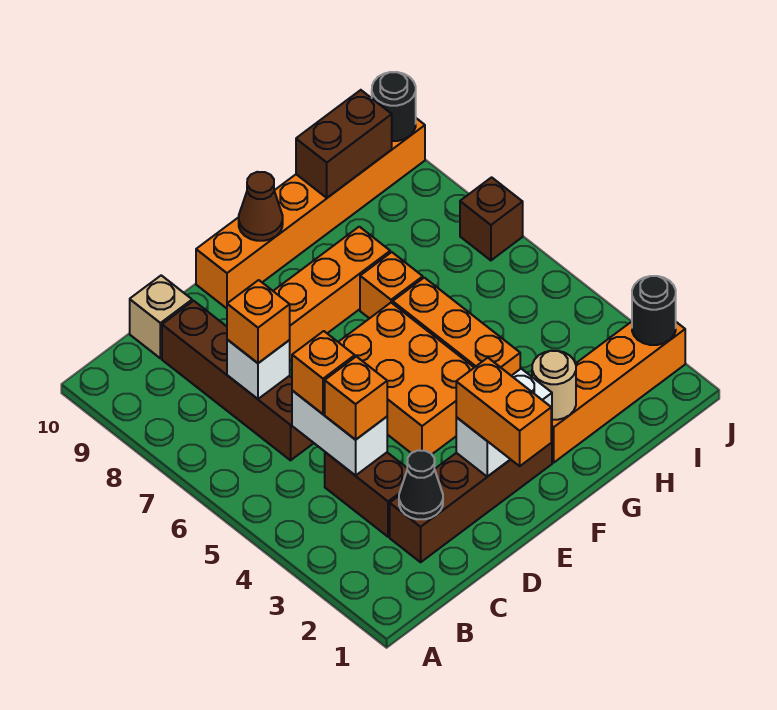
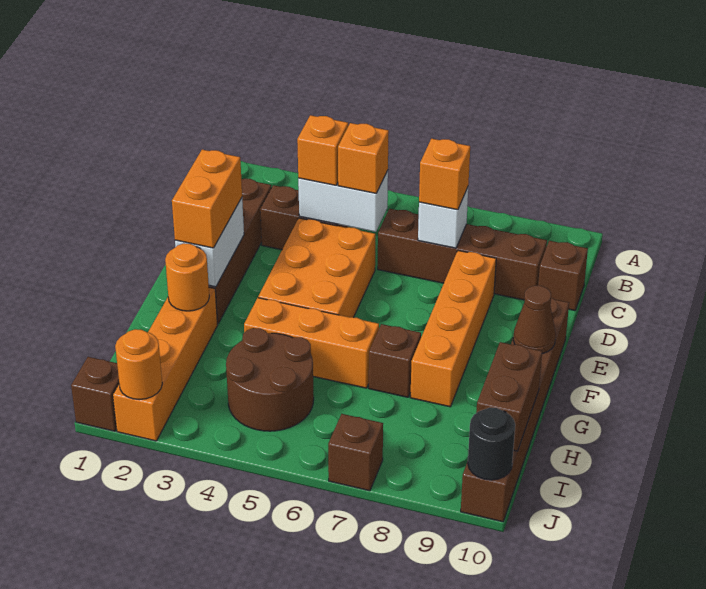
black 1x1 cone [399,450,443,519] -> none
tan 1x1 brick [130,275,192,358] -> brown 1x1 brick [538,241,588,310]
orange 1x2 brick [456,358,551,466] -> orange 1x2 brick turned to [172,150,242,248]
orange 2x3 brick [339,303,474,454] -> orange 2x3 brick turned to [258,218,375,317]
orange 1x6 brick [196,118,425,308] -> brown 1x6 brick [461,298,569,522]
tan 1x1 round brick [532,351,576,420] -> orange 1x1 round brick [165,243,209,311]
orange 1x1 brick [360,252,423,319] -> brown 1x1 brick [369,324,421,397]
none -> brown 2x2 round brick [226,328,314,431]
none -> brown 1x1 brick [71,357,119,431]
black 1x1 round brick [632,276,676,345] -> orange 1x1 round brick [115,329,162,400]

